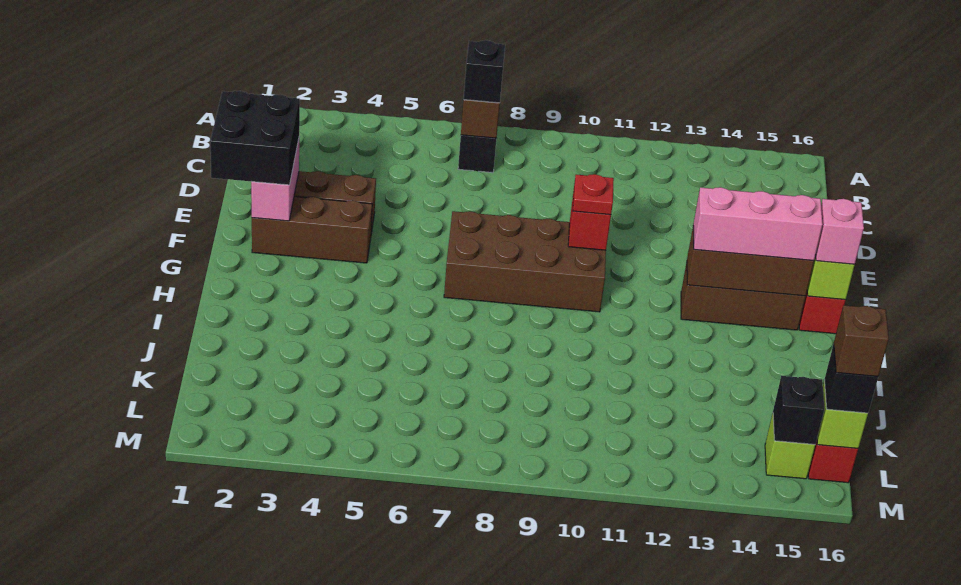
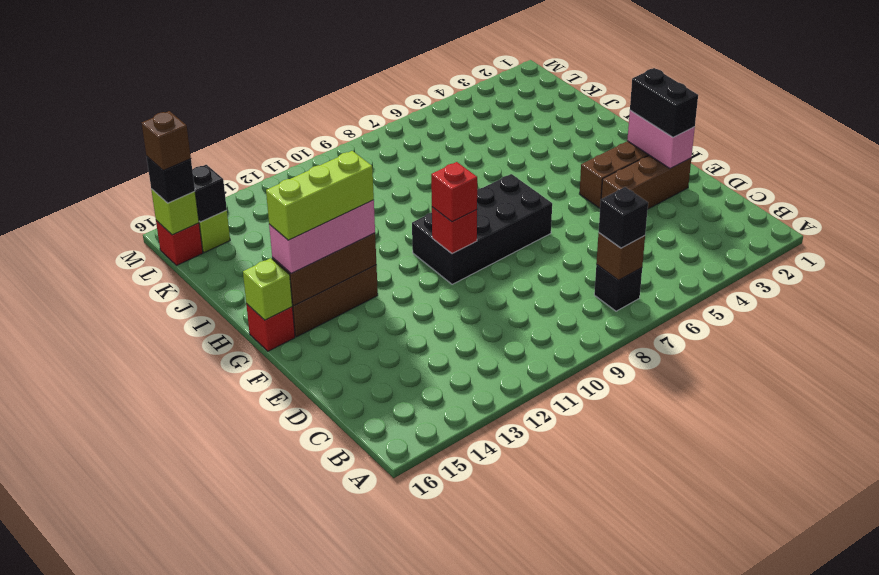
black 2x2 brick [210,91,300,185] -> black 1x2 brick [630,68,698,137]
brown 2x4 brick [444,211,606,312] -> black 2x4 brick [412,174,552,284]
red 1x1 plate [573,174,614,215] -> red 1x1 brick [431,162,477,222]
none -> lime 1x3 brick [266,151,374,240]
pink 1x1 brick [816,199,864,264] -> none

